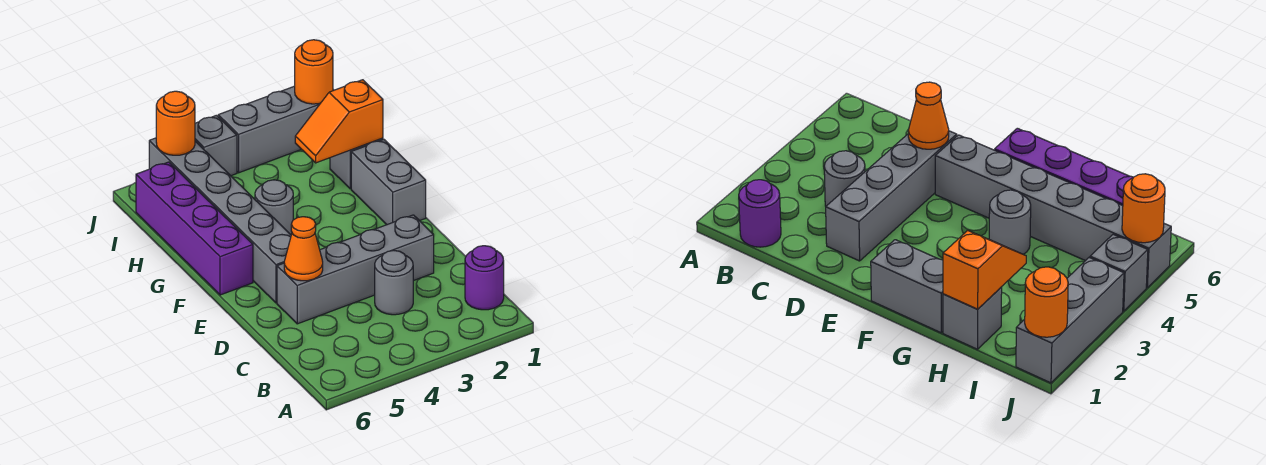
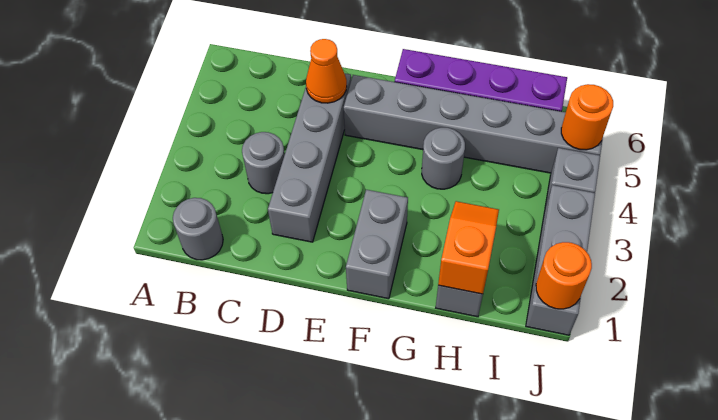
purple 1x1 round brick [465,246,504,310] -> grey 1x1 round brick [173,198,223,260]
grey 1x2 brick [351,140,426,225] -> grey 1x2 brick turned to [346,190,408,299]

